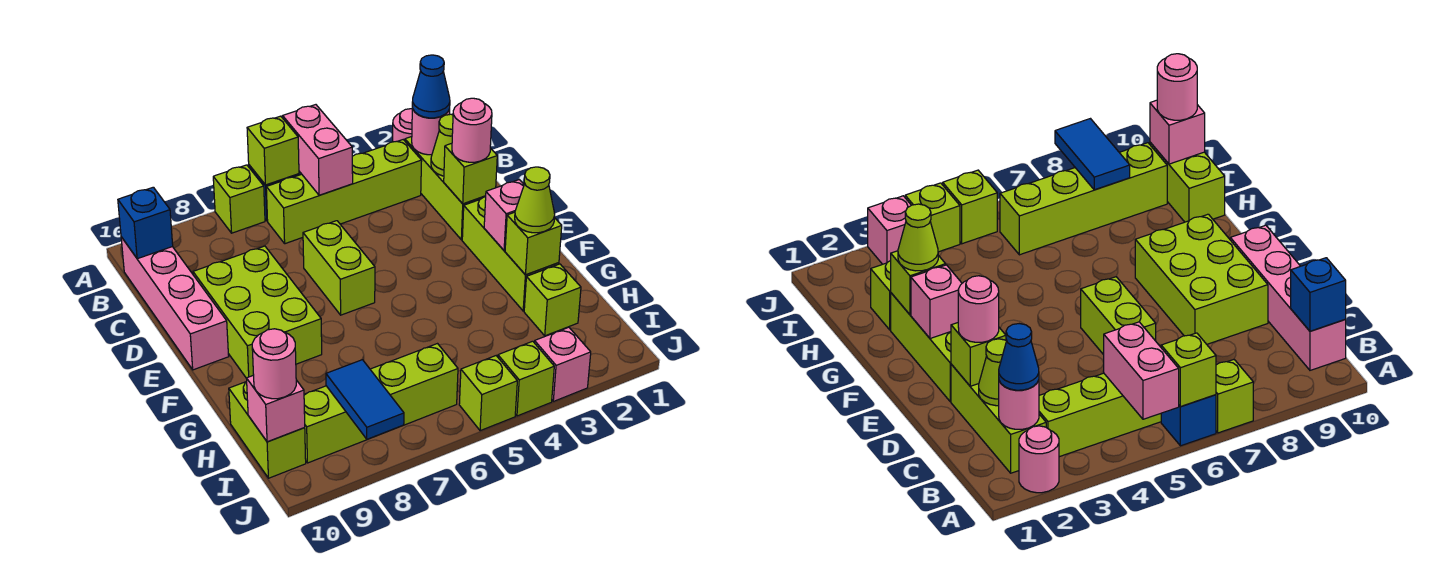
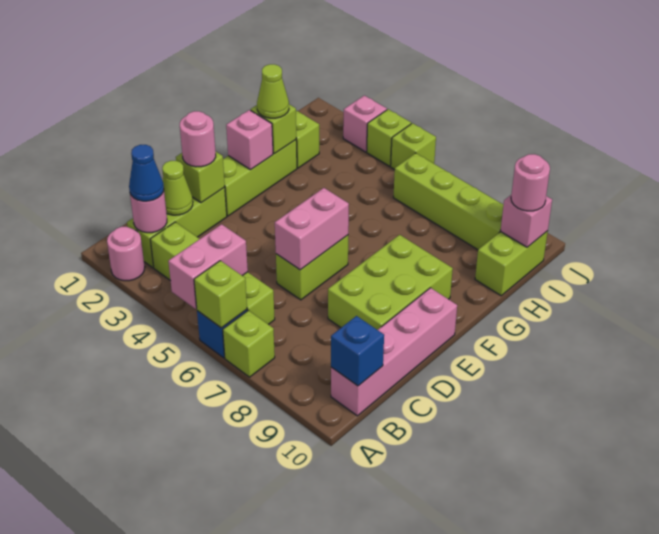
none -> pink 1x2 brick [275,188,349,270]
blue 1x2 tile [326,360,404,439] -> none

